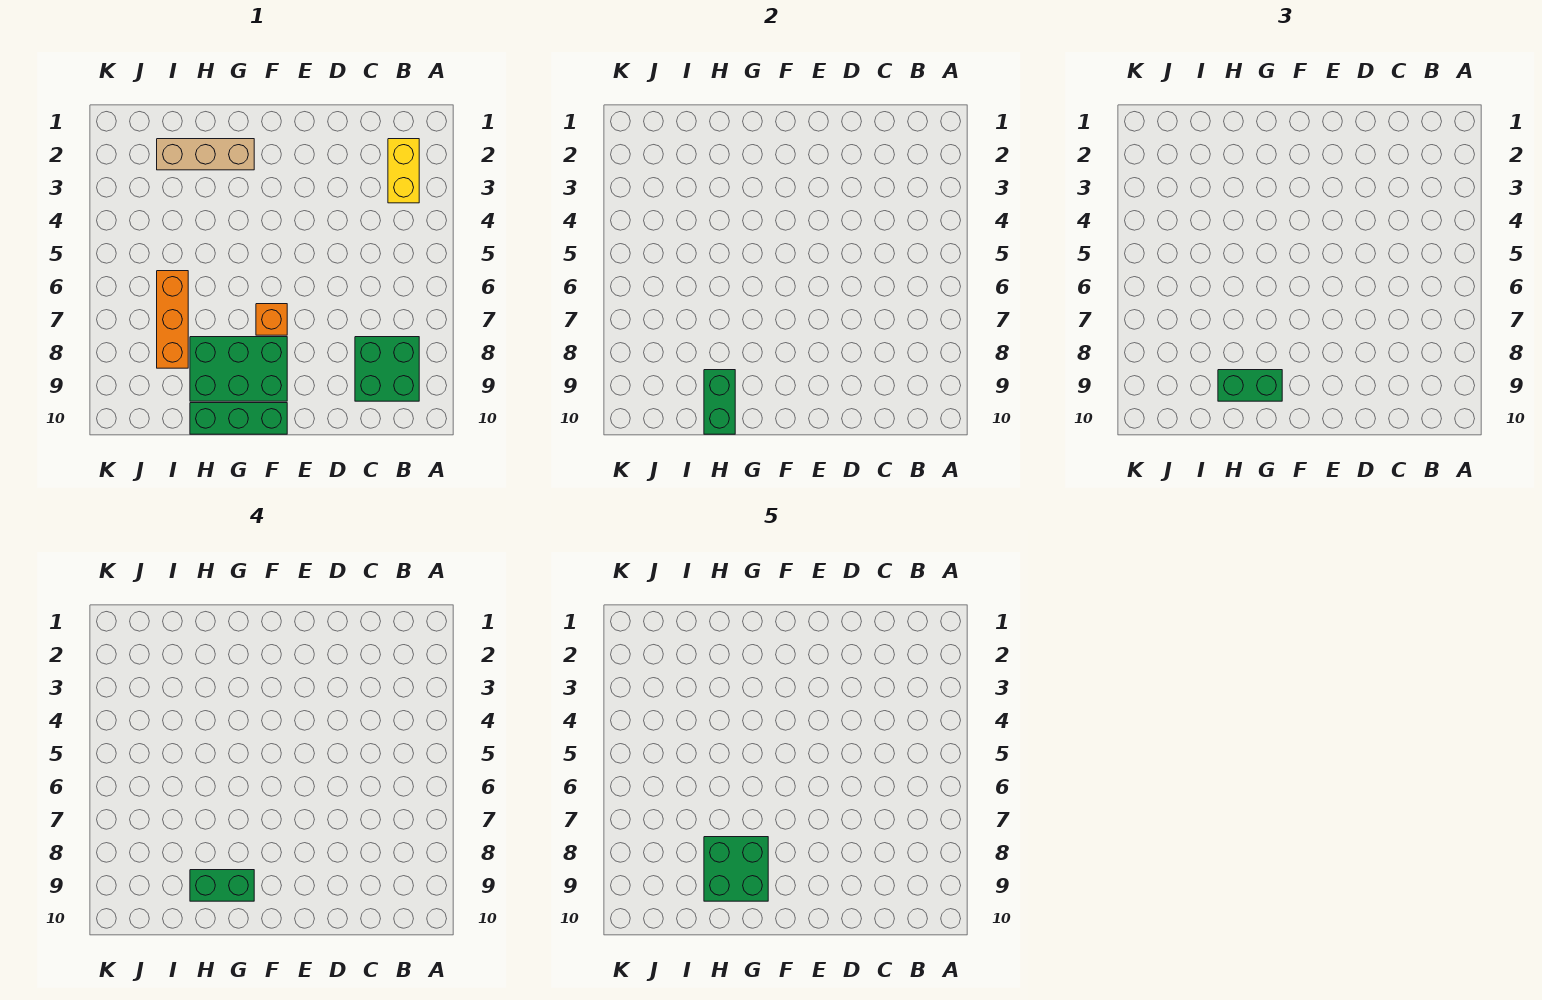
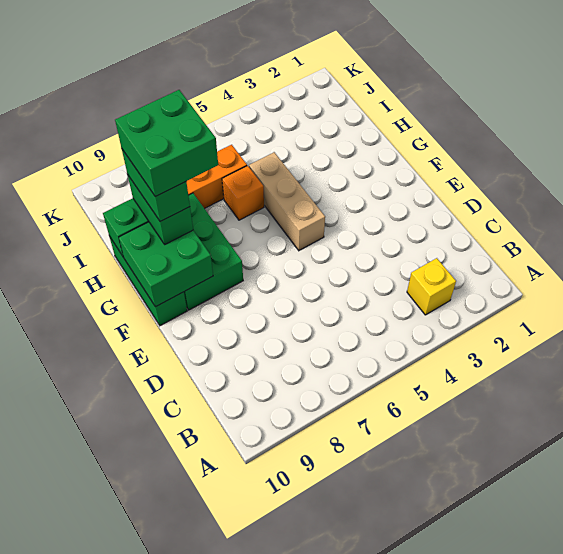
yellow 1x2 brick [388,139,419,203] -> yellow 1x1 brick [407,258,456,315]
green 2x2 brick [355,337,419,401] -> green 2x2 brick moved to [119,222,213,307]
orange 1x1 brick [256,304,287,335] -> orange 1x1 brick moved to [222,166,264,220]
tan 1x3 brick [157,139,254,170] -> tan 1x3 brick moved to [249,152,325,250]

